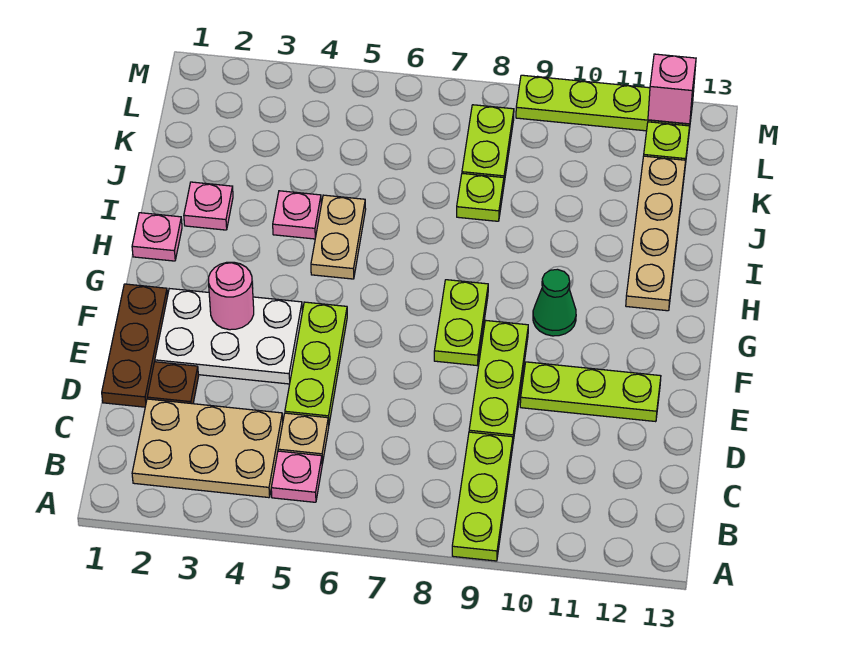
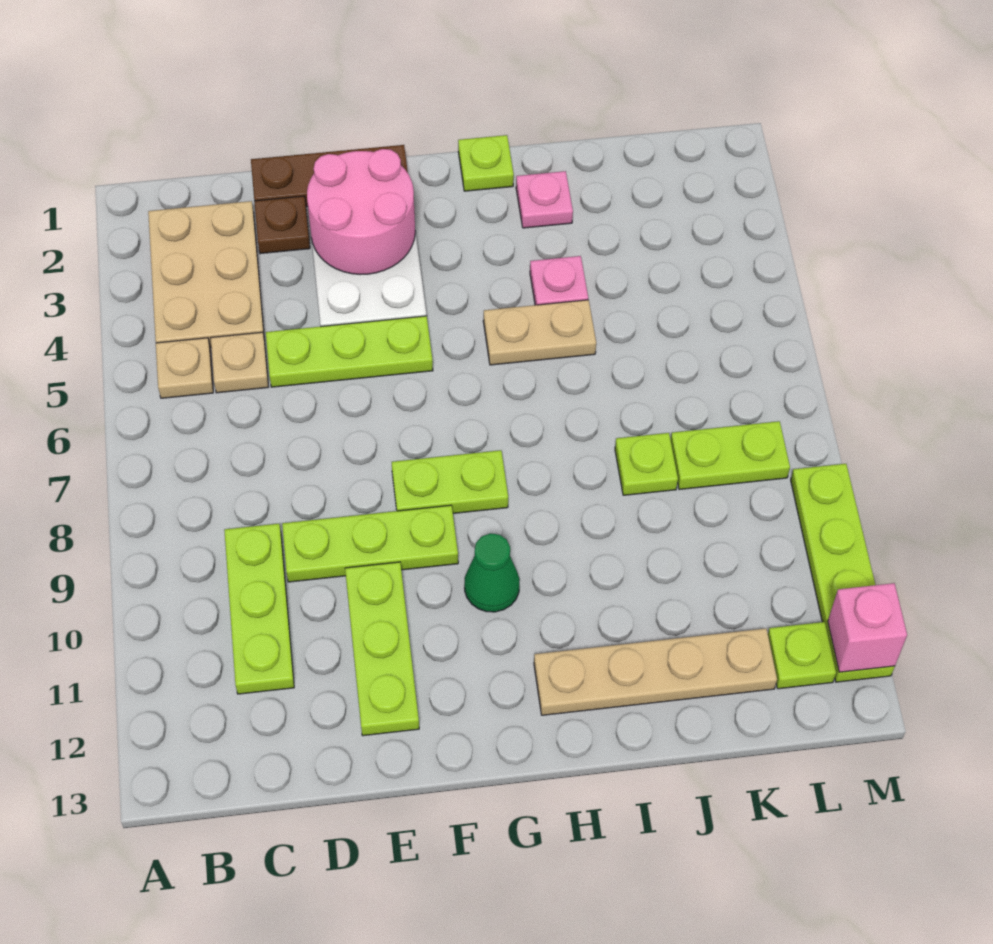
lime 1x3 plate [452,432,513,561] -> lime 1x3 plate turned to [224,524,294,694]
pink 1x1 plate [271,451,322,502] -> tan 1x1 plate [156,338,213,398]
pink 1x1 round brick [209,262,254,330] -> pink 2x2 round brick [307,149,415,275]
pink 1x1 plate [132,213,182,261] -> lime 1x1 plate [458,135,514,191]

